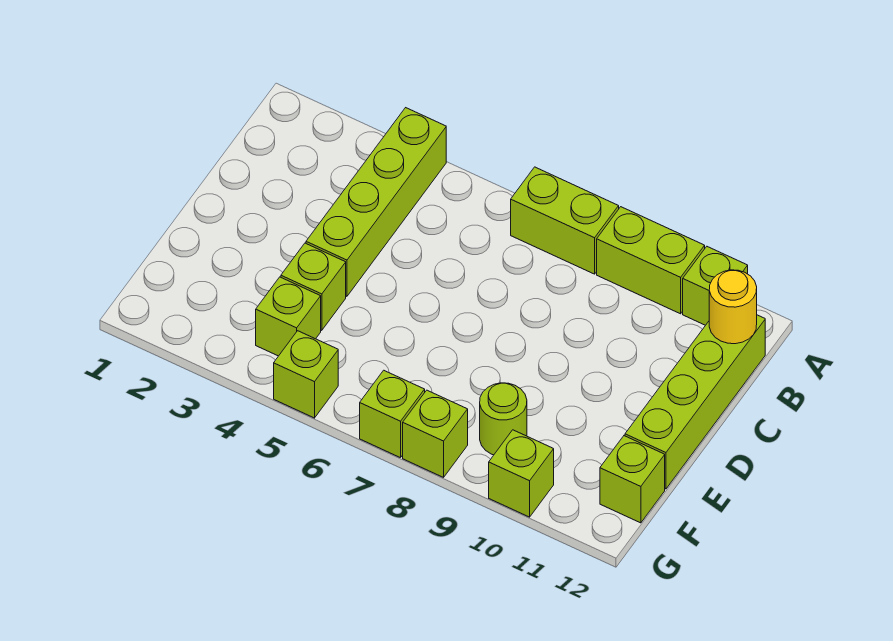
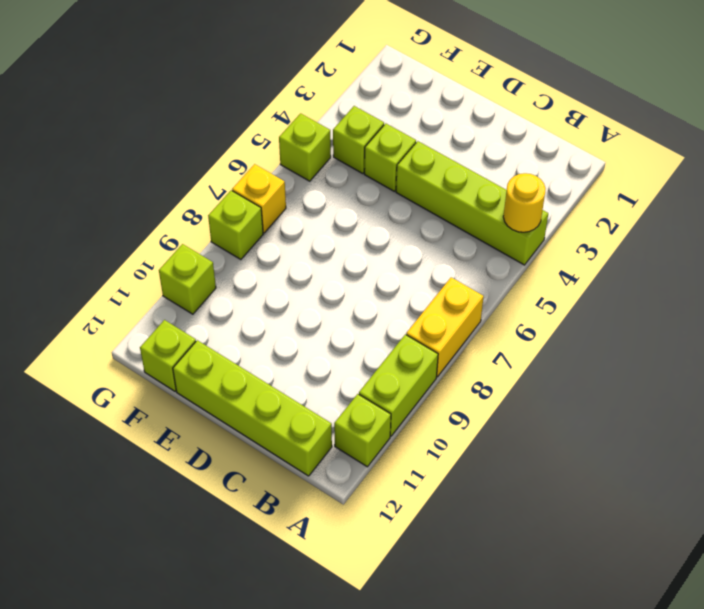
lime 1x2 brick [511,167,619,274] -> yellow 1x2 brick [406,277,484,377]
yellow 1x1 round brick [709,270,757,344] -> yellow 1x1 round brick moved to [503,173,546,232]
lime 1x1 round brick [480,383,527,455] -> none
lime 1x1 brick [360,370,425,458] -> yellow 1x1 brick [232,164,286,233]

